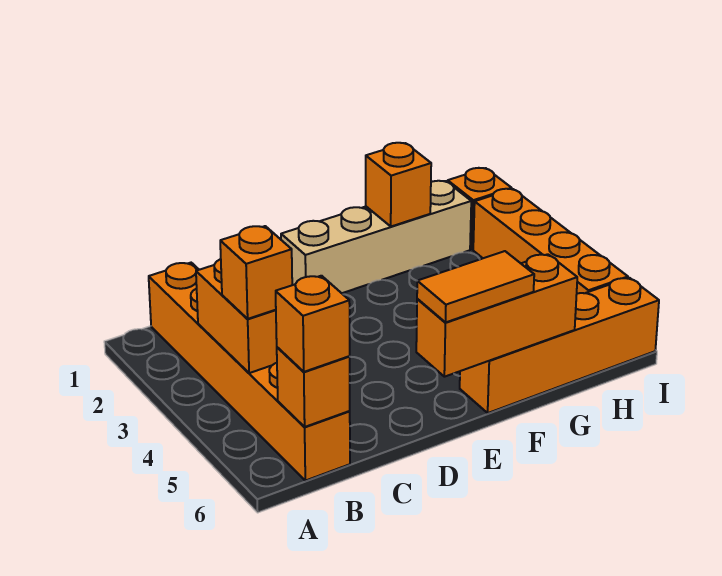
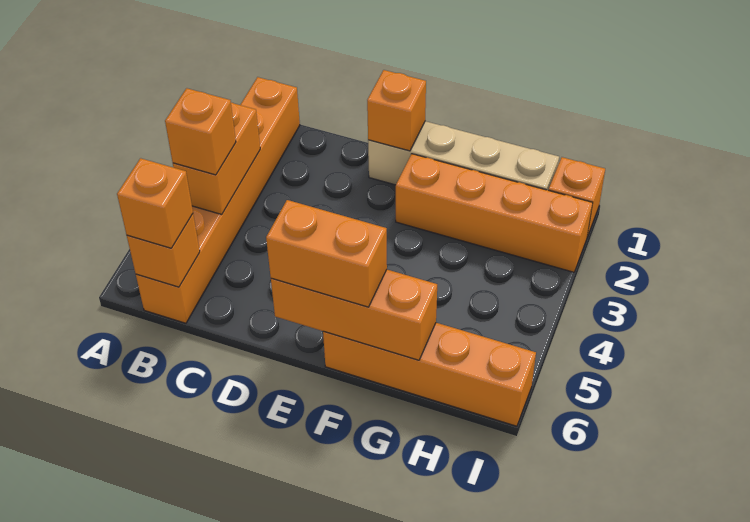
orange 1x2 tile [417,251,534,322] -> orange 1x2 brick [266,200,387,307]
orange 1x1 brick [366,143,431,226] -> orange 1x1 brick moved to [367,70,426,151]
orange 1x4 brick [473,189,628,293] -> orange 1x4 brick turned to [396,154,593,272]

